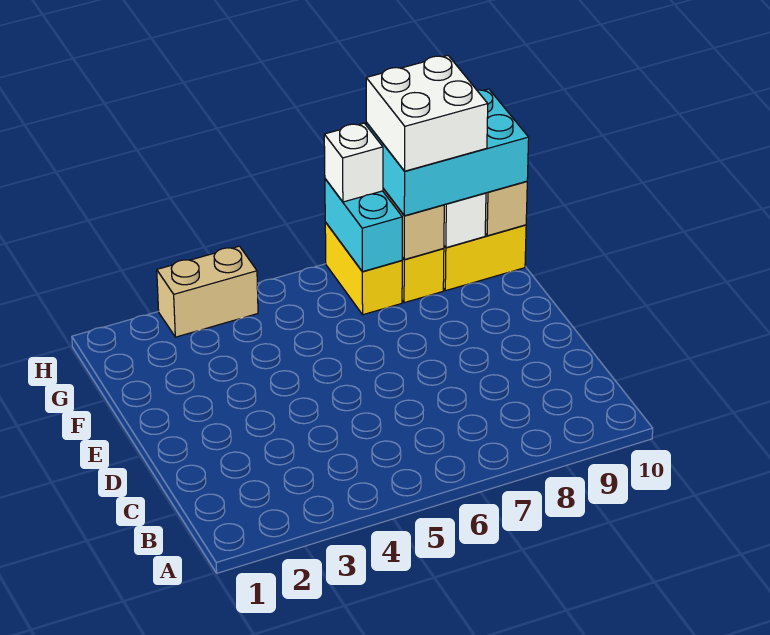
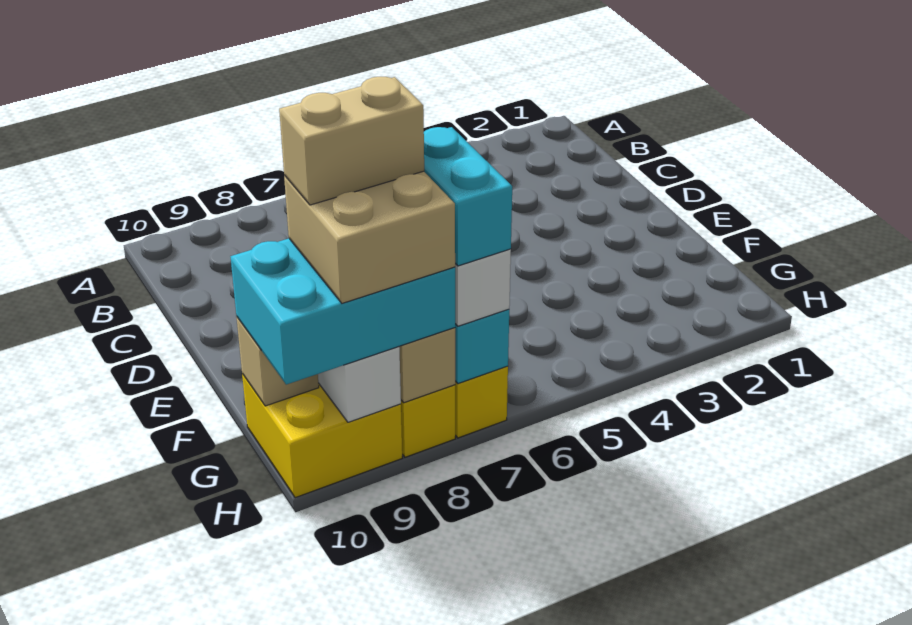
none -> cyan 1x2 brick [424,127,512,266]
white 2x2 brick [366,56,488,171] -> tan 2x2 brick [284,171,455,303]
tan 1x2 brick [157,246,258,337] -> tan 1x2 brick moved to [279,77,424,205]

